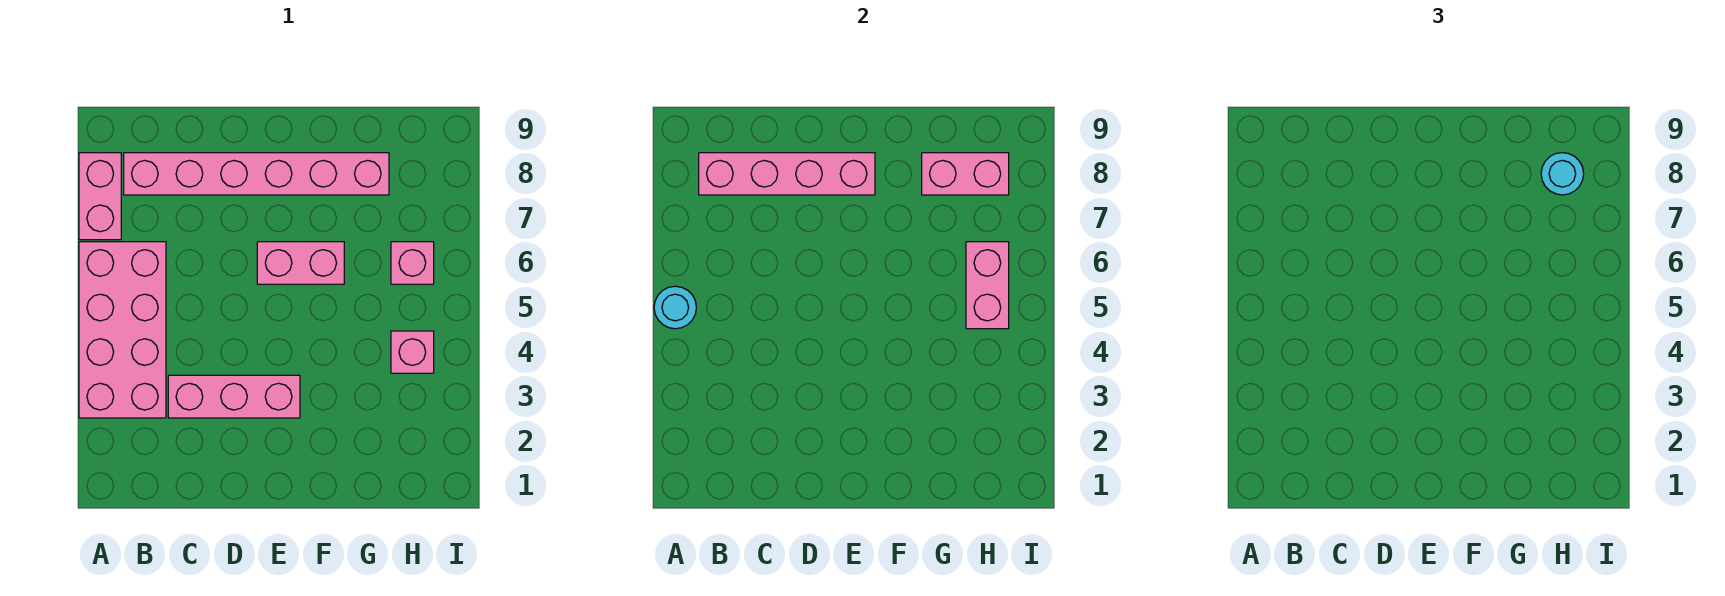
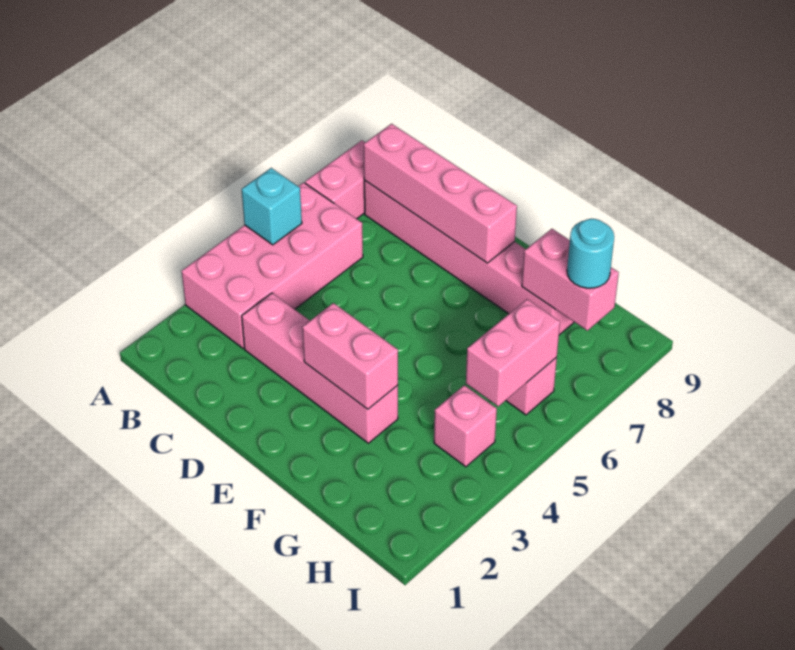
cyan 1x1 round brick [654,286,696,329] -> cyan 1x1 brick [242,168,302,245]
pink 1x3 brick [168,375,300,418] -> pink 1x4 brick [242,293,398,443]
pink 1x2 brick [257,242,344,284] -> pink 1x2 brick moved to [302,303,398,409]

